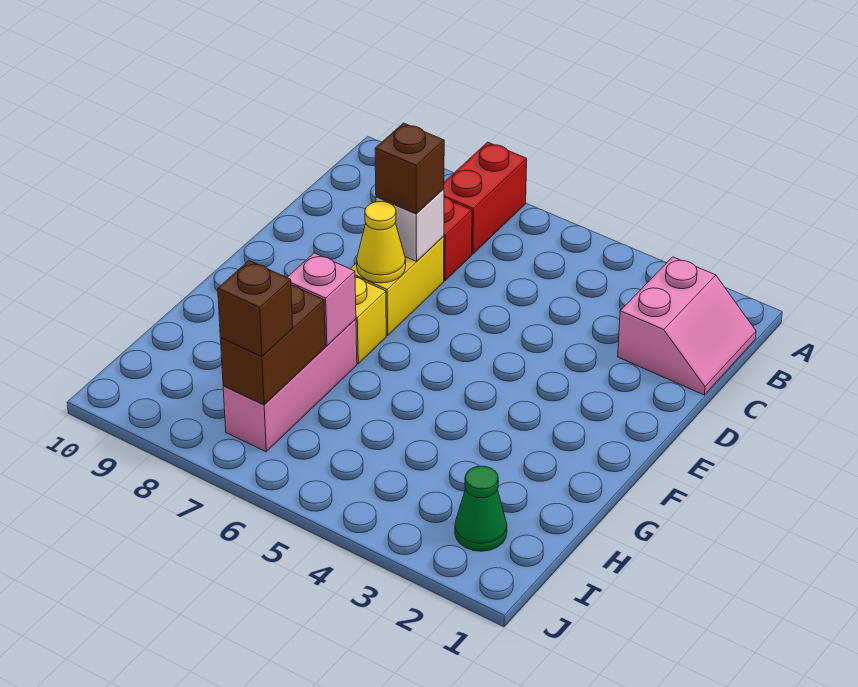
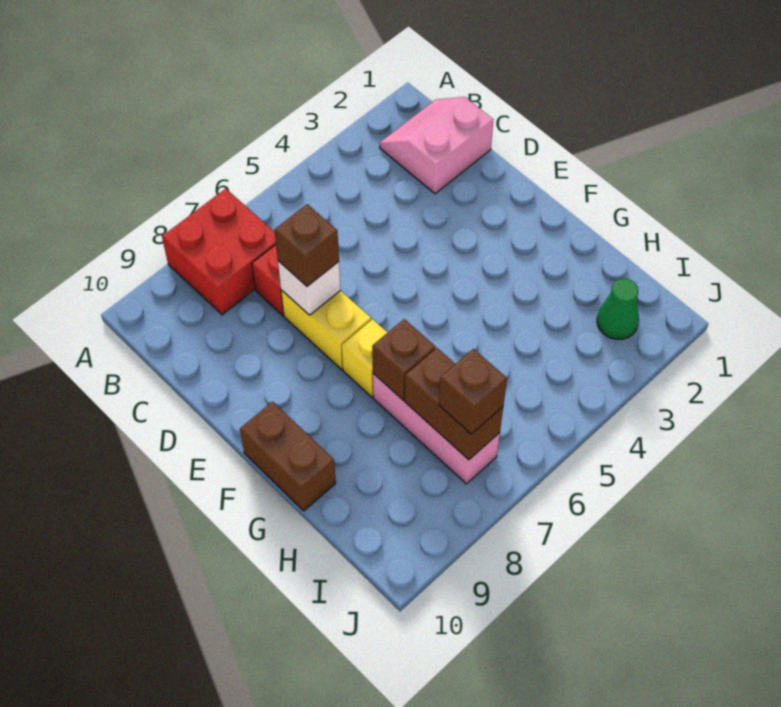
red 1x2 brick [444,142,527,254] -> red 2x2 brick [162,189,276,315]
pink 2x2 slope [618,257,756,395] -> pink 2x2 slope turned to [380,97,493,194]
yellow 1x1 cone [357,202,406,283] -> none
none -> brown 1x2 brick [240,402,336,511]
pink 1x1 brick [287,253,356,346] -> brown 1x1 brick [372,319,436,400]

